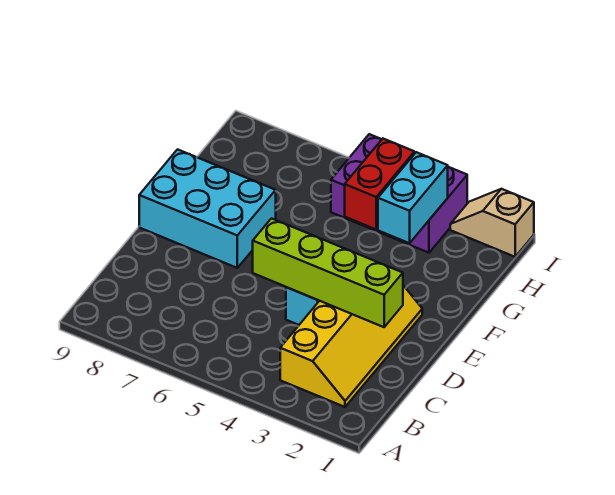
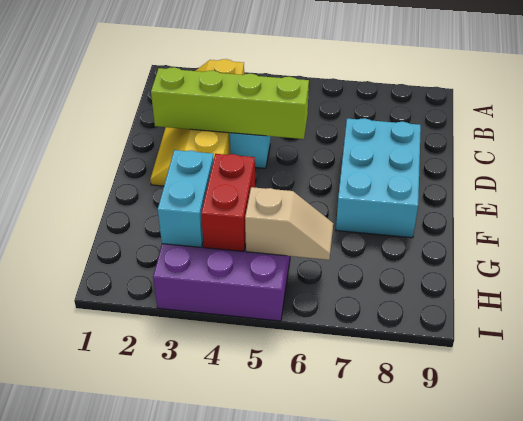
cyan 2x3 brick [139,149,276,268] -> cyan 2x3 brick turned to [336,118,421,238]
tan 1x2 slope [450,189,534,257] -> tan 1x2 slope moved to [245,187,333,260]

